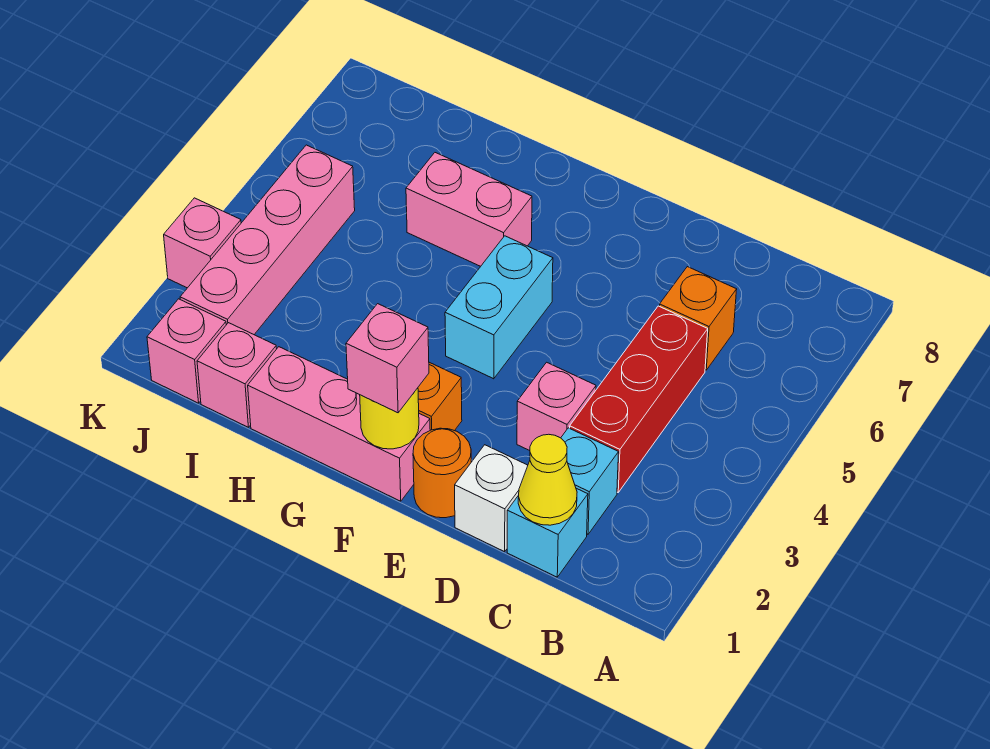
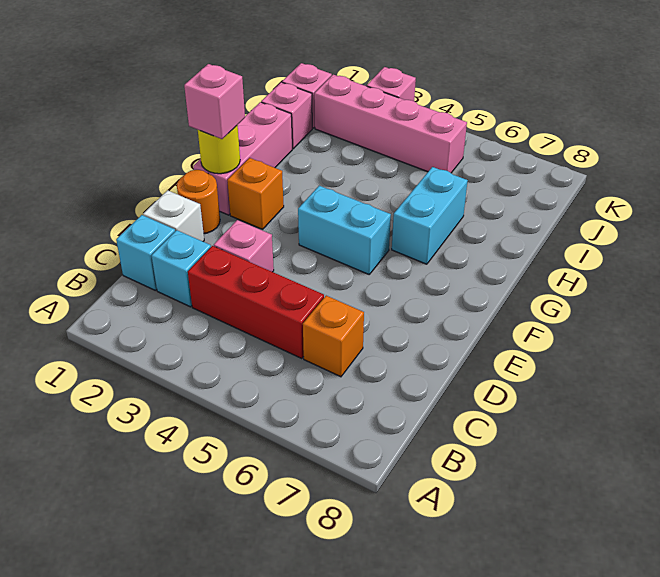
yellow 1x1 cone [518,434,577,525] -> none
pink 1x2 brick [406,153,532,266] -> cyan 1x2 brick [392,167,468,264]

